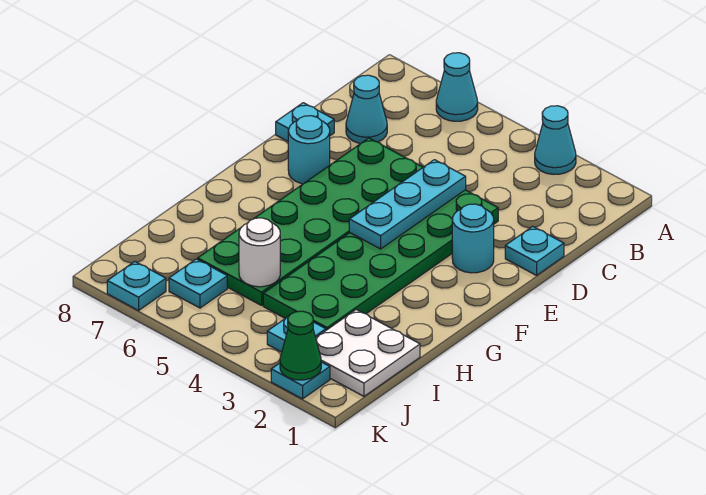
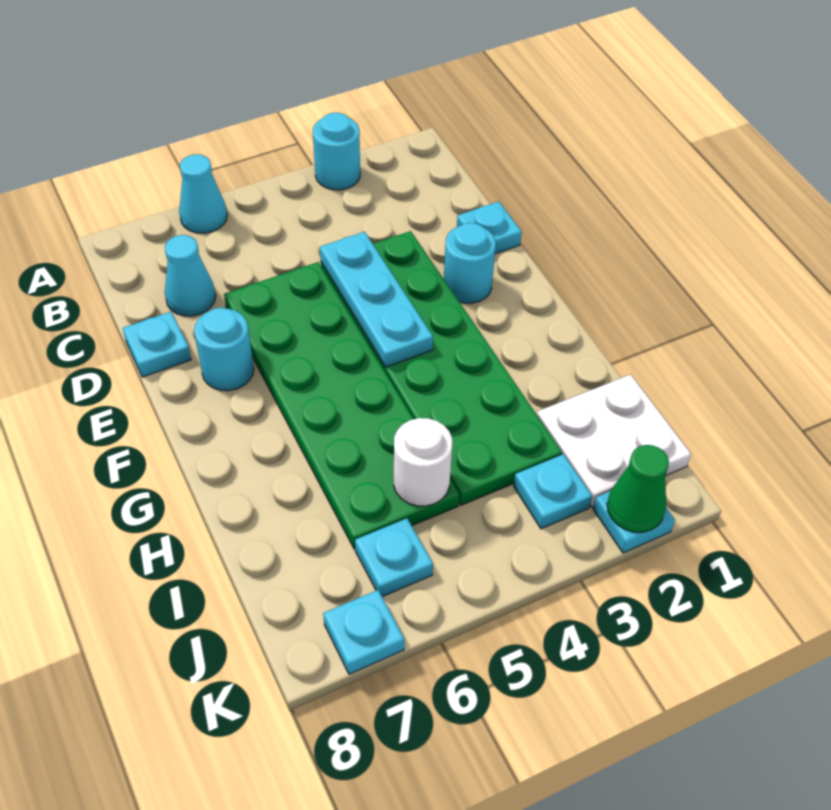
cyan 1x1 cone [535,106,576,174] -> cyan 1x1 round brick [313,113,360,190]

